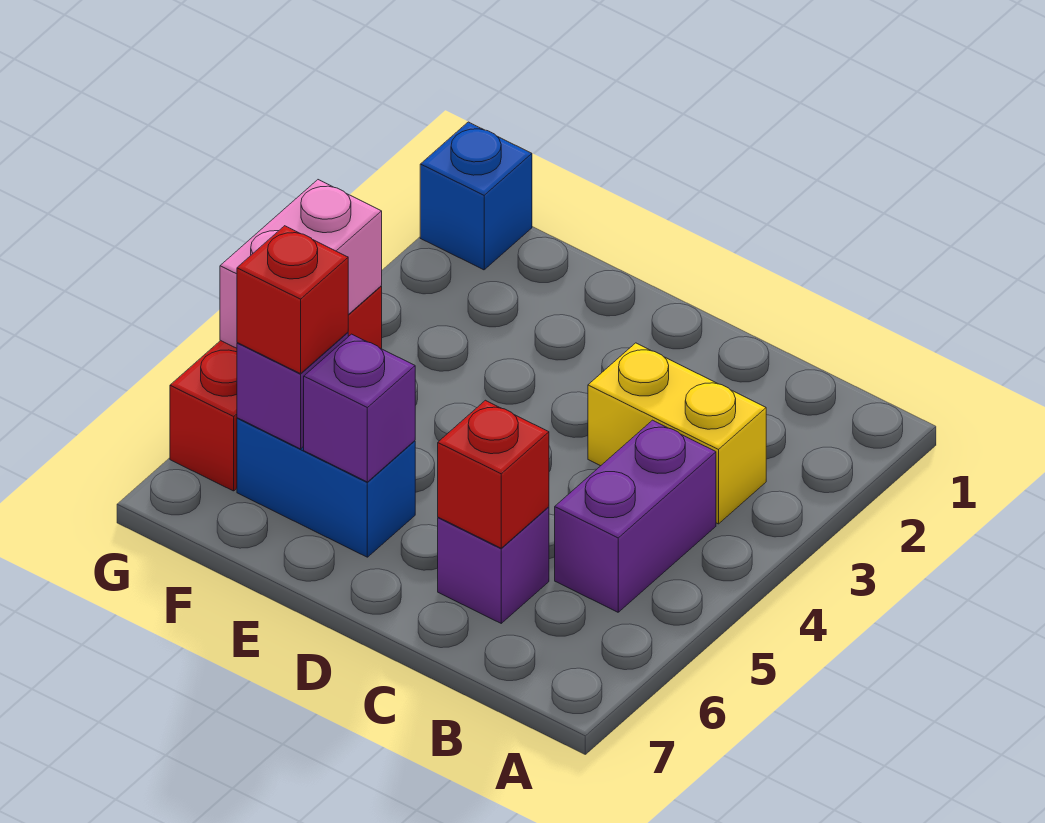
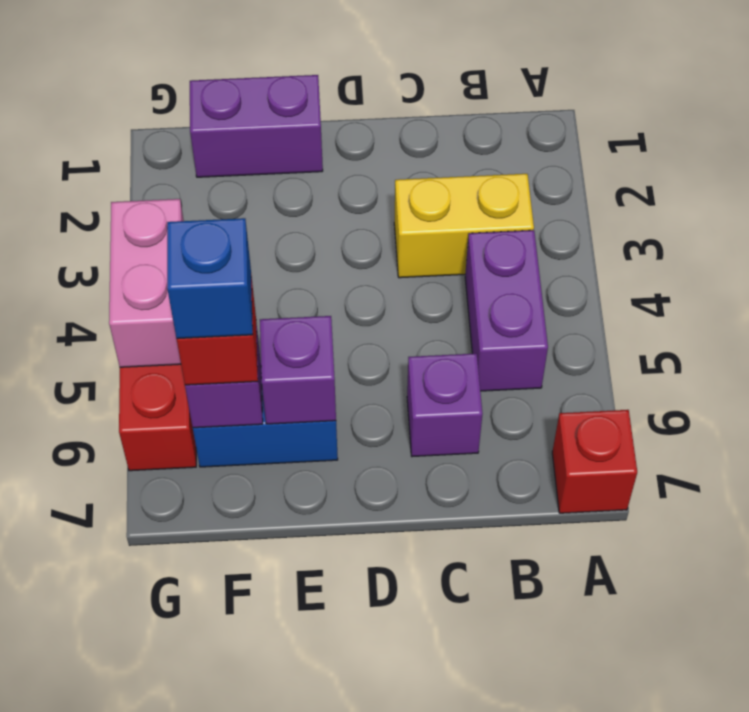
red 1x1 brick [438,400,549,548] -> red 1x1 brick moved to [552,410,637,513]
none -> purple 1x2 brick [190,75,323,177]
blue 1x1 brick [420,122,532,270] -> blue 1x1 brick moved to [167,218,253,339]

